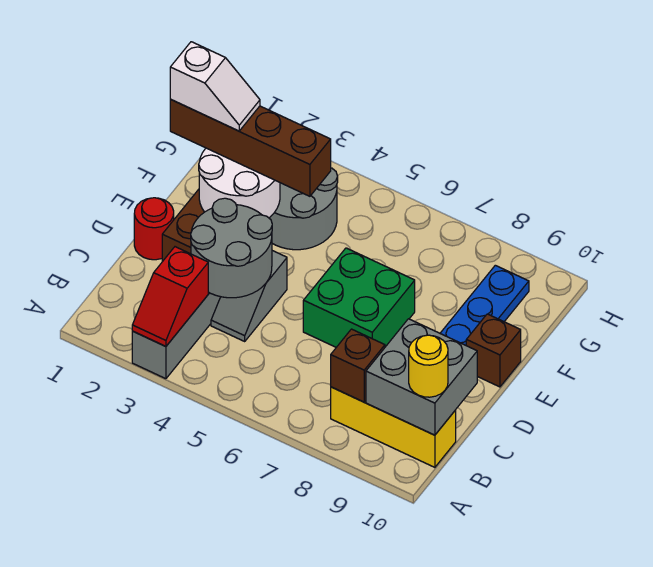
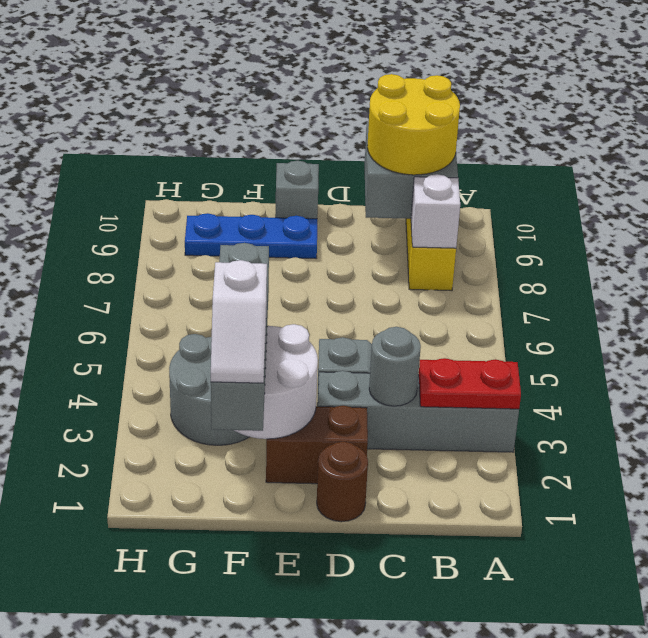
red 1x2 slope [132,247,208,346] -> red 1x2 plate [418,358,521,409]
brown 1x1 brick [331,329,385,402] -> white 1x1 brick [411,174,460,248]
yellow 1x1 round brick [409,335,448,397] -> yellow 2x2 round brick [367,74,460,175]
grey 2x2 round brick [191,198,272,298] -> grey 1x1 round brick [369,327,421,406]
red 1x1 round brick [134,198,174,260] -> brown 1x1 round brick [317,442,368,522]
green 2x2 brick [303,248,415,347] -> none
brown 1x1 brick [466,314,521,387] -> grey 1x1 brick [275,161,319,219]
brown 1x4 brick [170,100,331,196] -> grey 1x4 brick [211,243,269,431]
white 1x2 slope [170,42,260,131] -> white 1x2 slope turned to [211,260,267,383]

